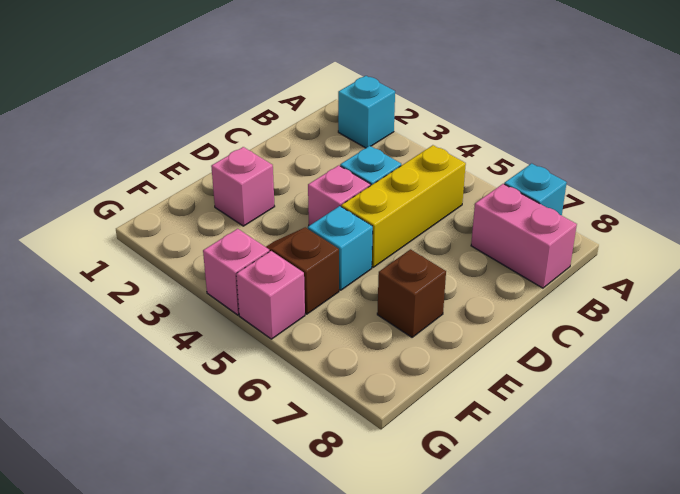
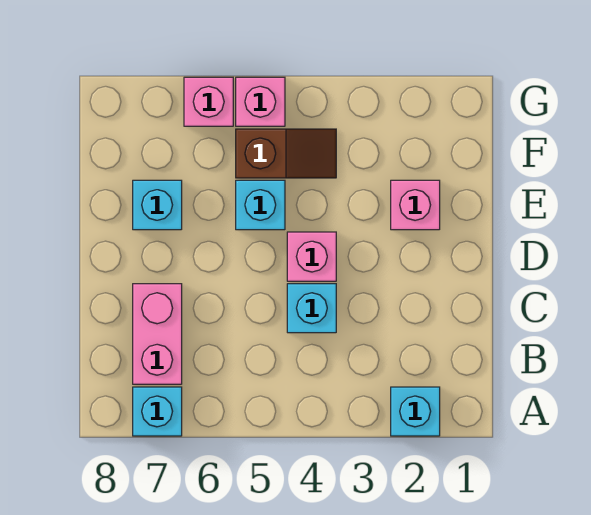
yellow 1x3 brick [341,145,466,267] -> none
pink 1x2 brick [471,184,577,288] -> pink 1x2 brick turned to [133,284,182,384]
brown 1x1 brick [377,249,446,337] -> cyan 1x1 brick [133,180,182,230]
pink 1x1 brick [203,229,269,315] -> pink 1x1 brick moved to [184,77,233,126]

